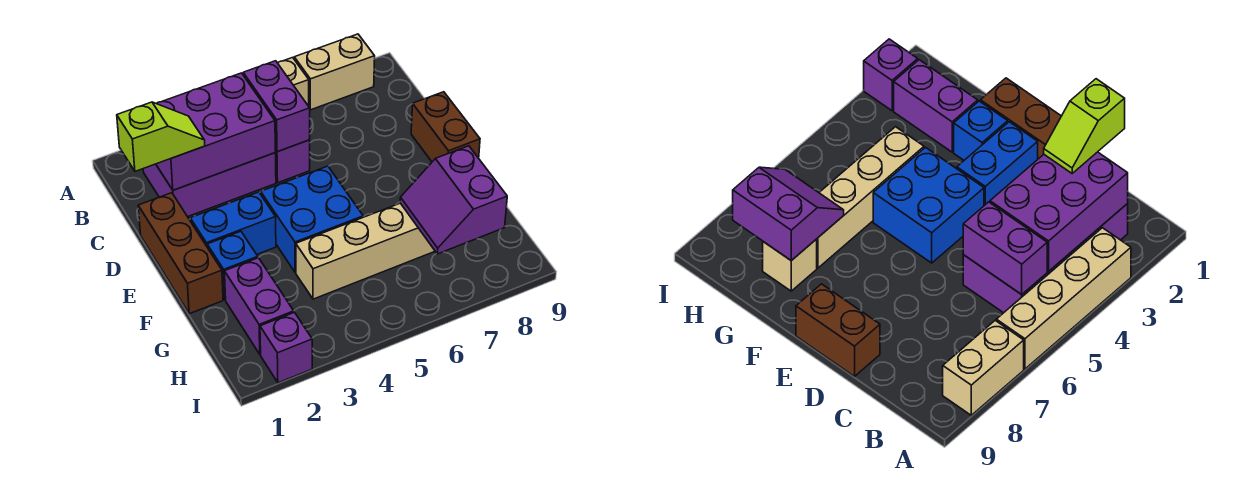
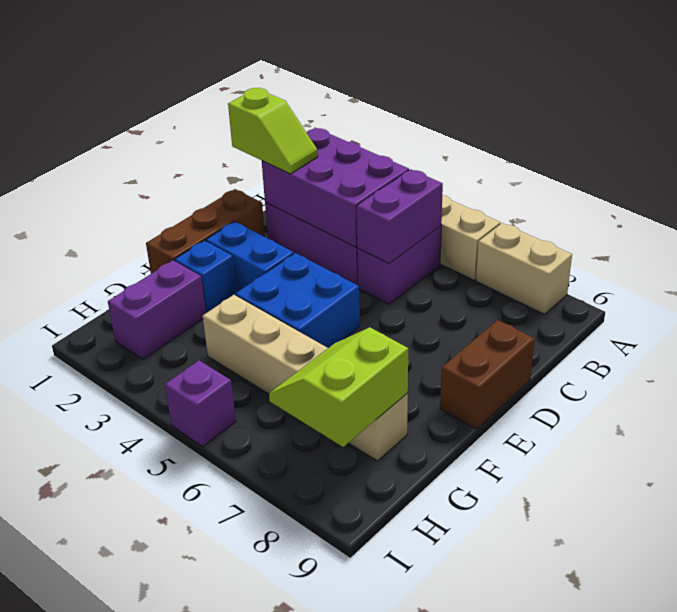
purple 2x2 slope [400,146,507,254] -> lime 2x2 slope [269,327,408,447]
purple 1x1 brick [260,312,312,383] -> purple 1x1 brick moved to [165,360,236,447]

